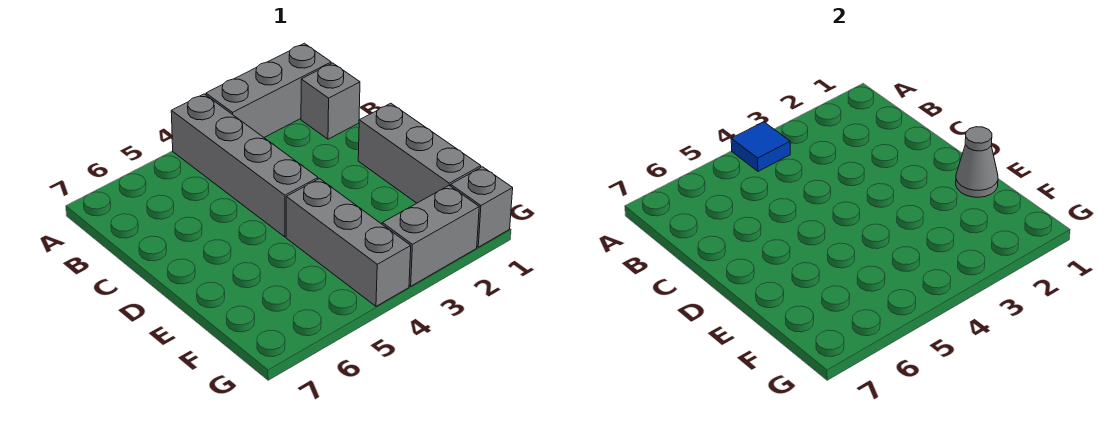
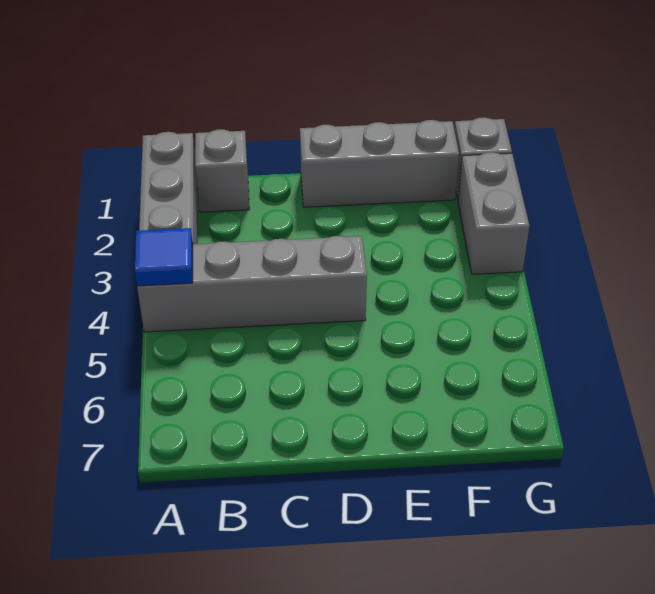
grey 1x1 cone [956,127,998,197] -> none
grey 1x3 brick [286,179,411,306] -> none

